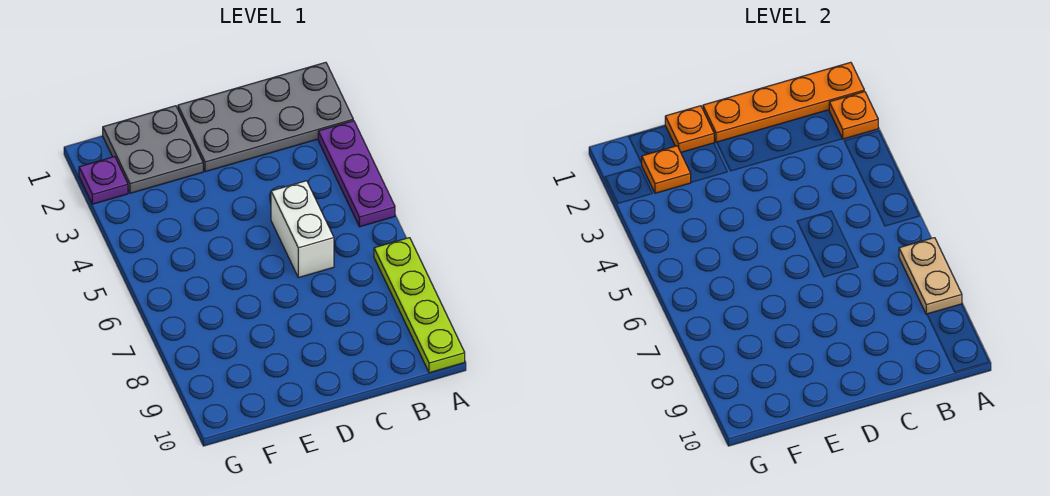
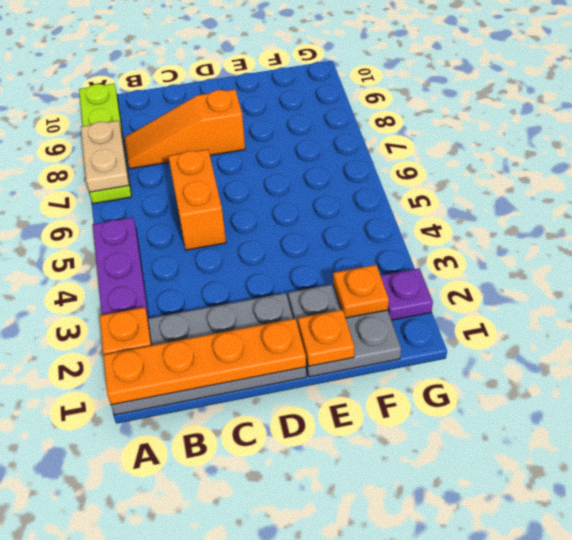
none -> orange 1x3 slope [125,89,245,169]
white 1x2 brick [271,181,334,278] -> orange 1x2 brick [168,149,226,250]

